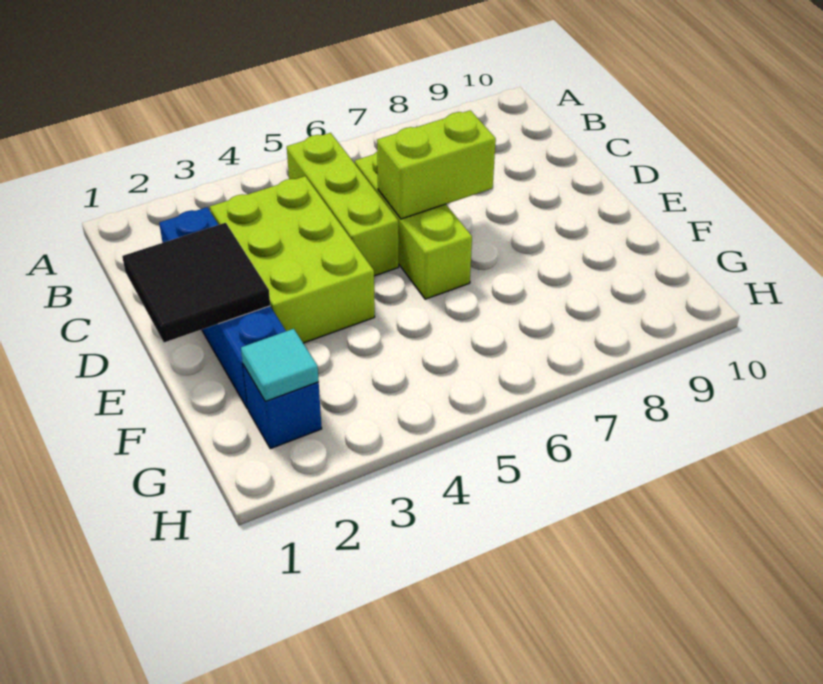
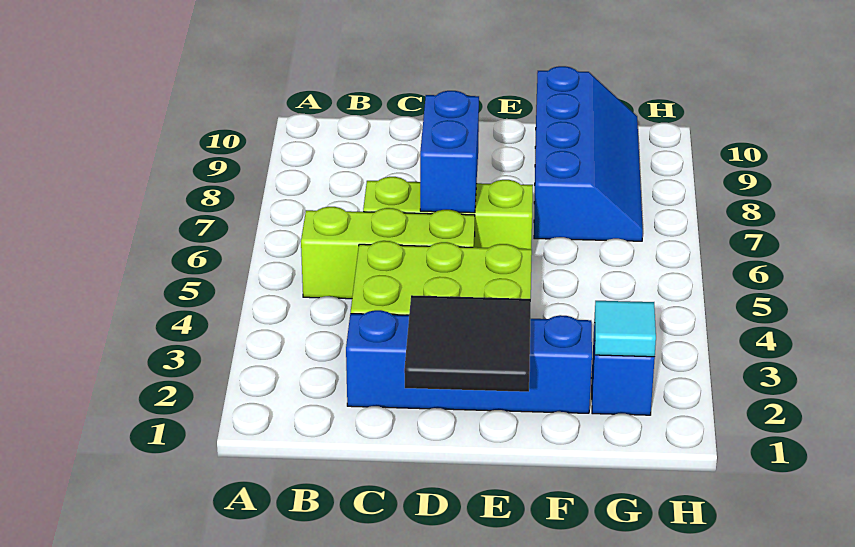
lime 1x2 brick [377,110,496,219] -> blue 1x2 brick [420,91,479,213]
none -> blue 2x4 slope [534,66,643,241]

